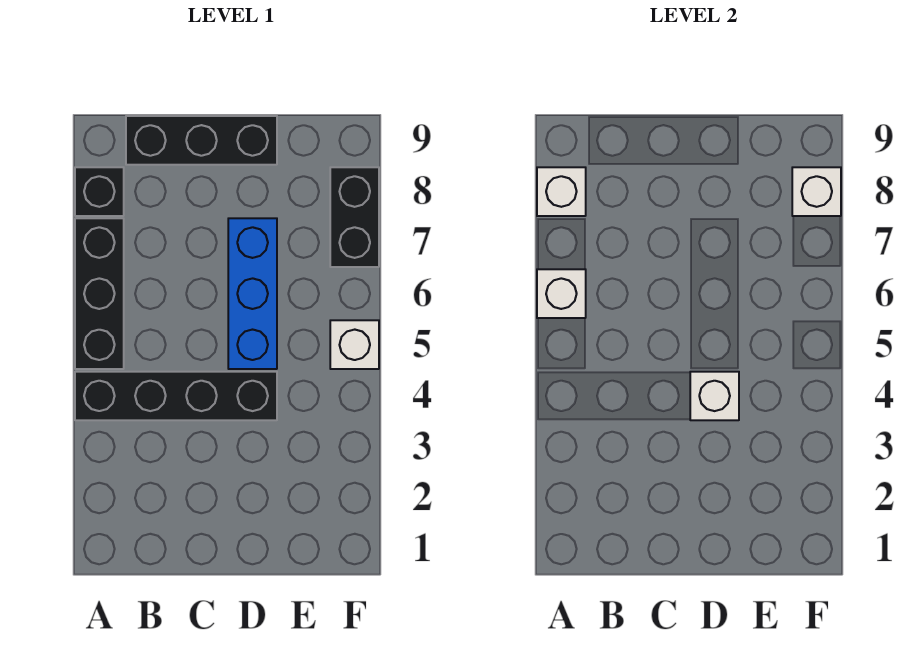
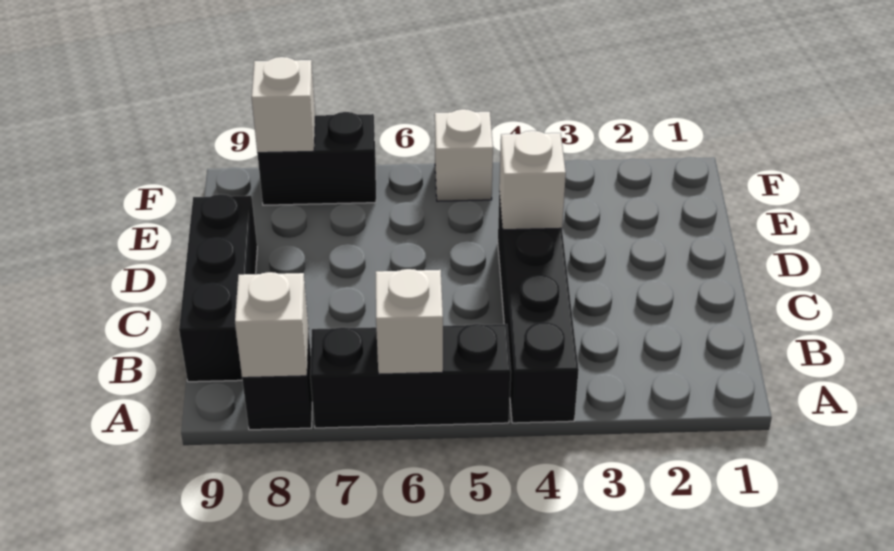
blue 1x3 brick [228,218,277,369] -> none

